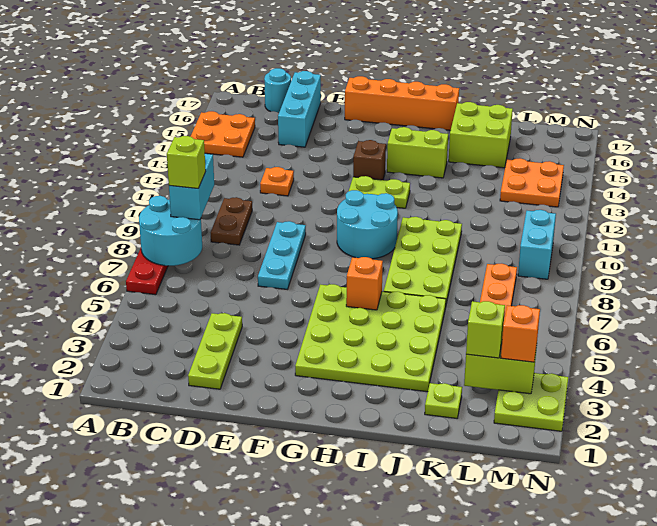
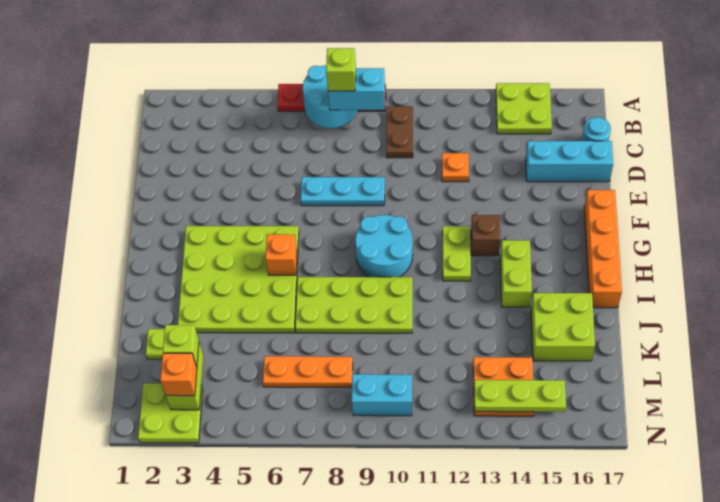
orange 2x2 plate [190,111,255,157] -> lime 2x2 plate [496,83,552,134]
brown 1x2 plate [211,197,252,245] -> brown 1x2 plate turned to [386,106,413,158]
lime 1x3 plate [188,313,242,389] -> lime 1x3 plate moved to [474,380,566,412]

